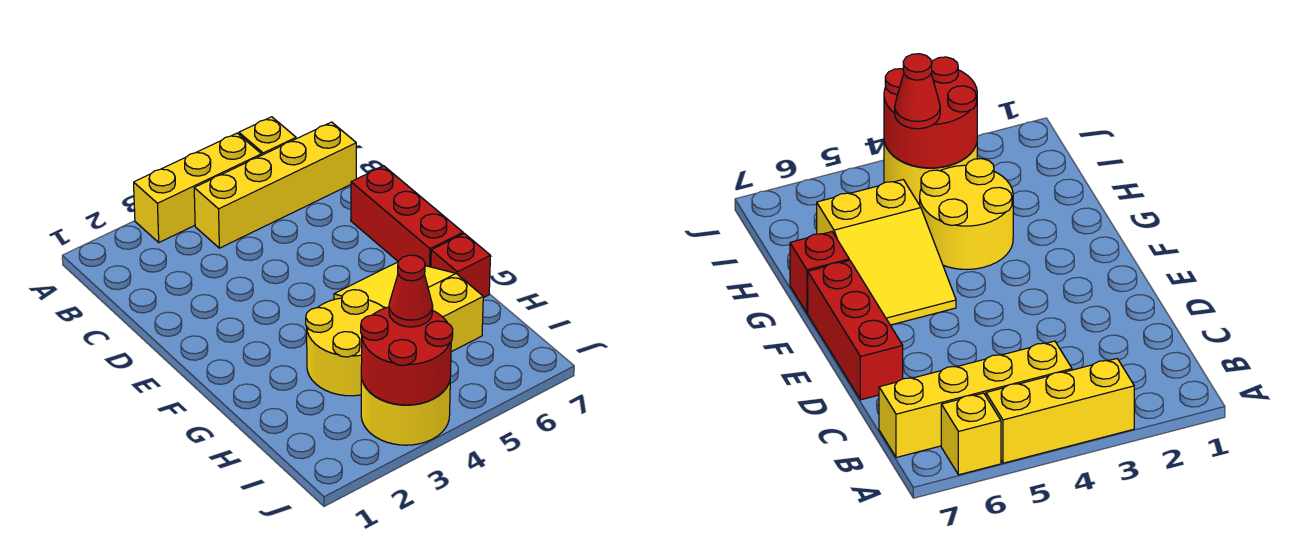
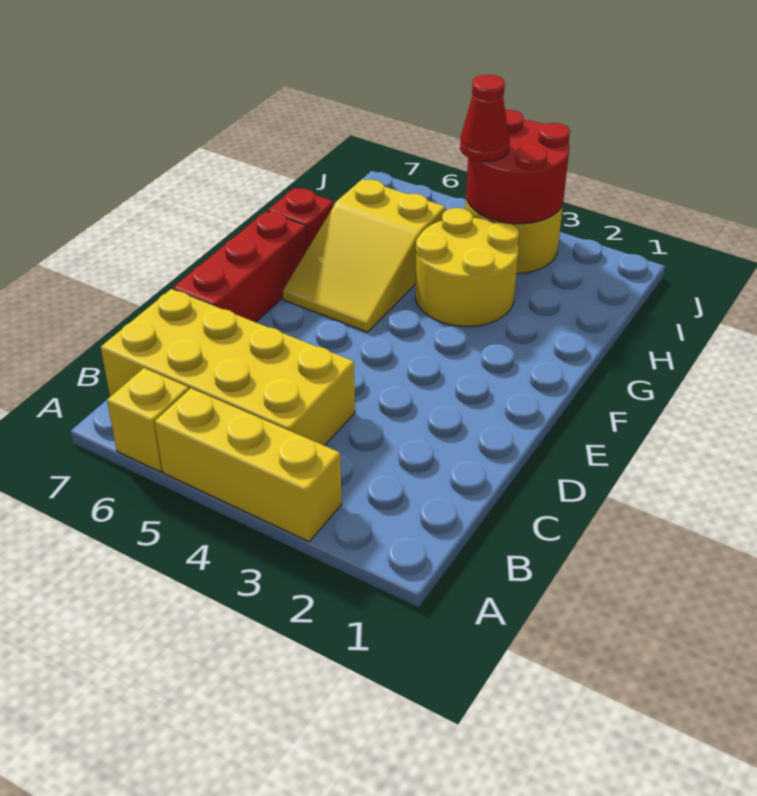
yellow 1x4 brick [194,122,356,248] -> yellow 2x4 brick [101,289,355,446]

